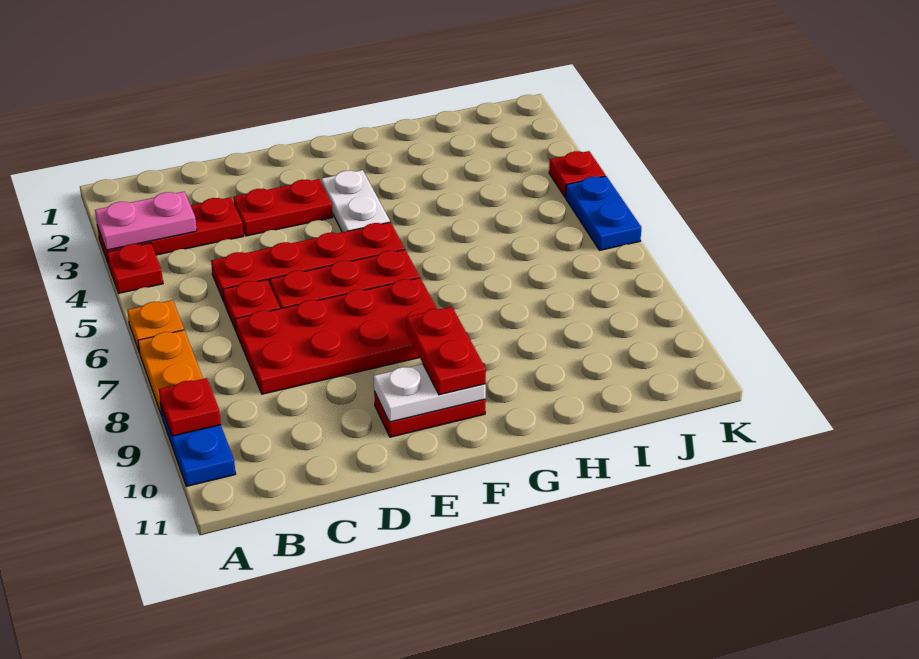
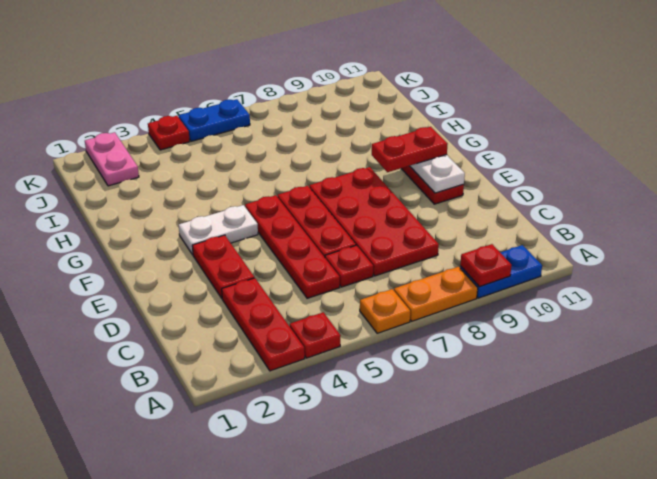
pink 1x2 plate [95,192,197,250] -> pink 1x2 plate moved to [85,132,139,186]

